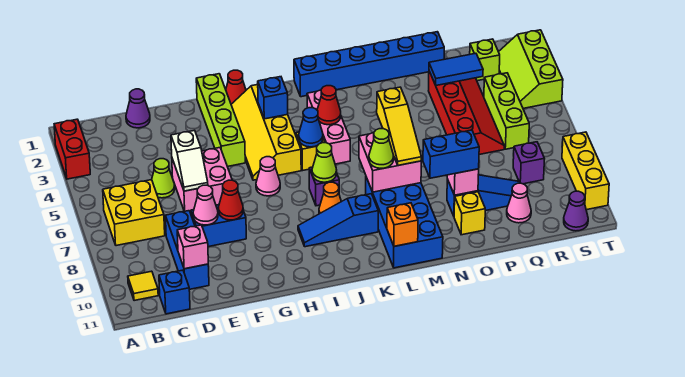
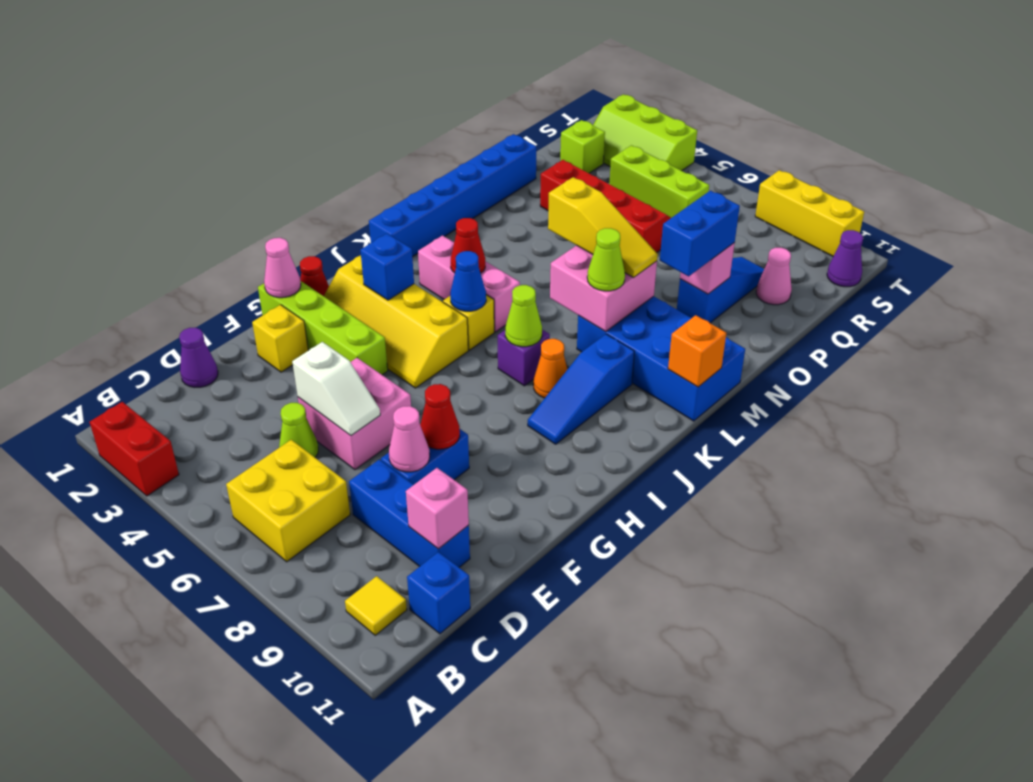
pink 1x1 cone [256,157,280,196] -> pink 1x1 cone moved to [264,238,301,298]
yellow 1x1 brick [454,192,485,235] -> yellow 1x1 brick moved to [252,305,308,372]
blue 1x2 tile [429,53,483,85] -> none
purple 1x1 brick [513,142,545,184] -> none

